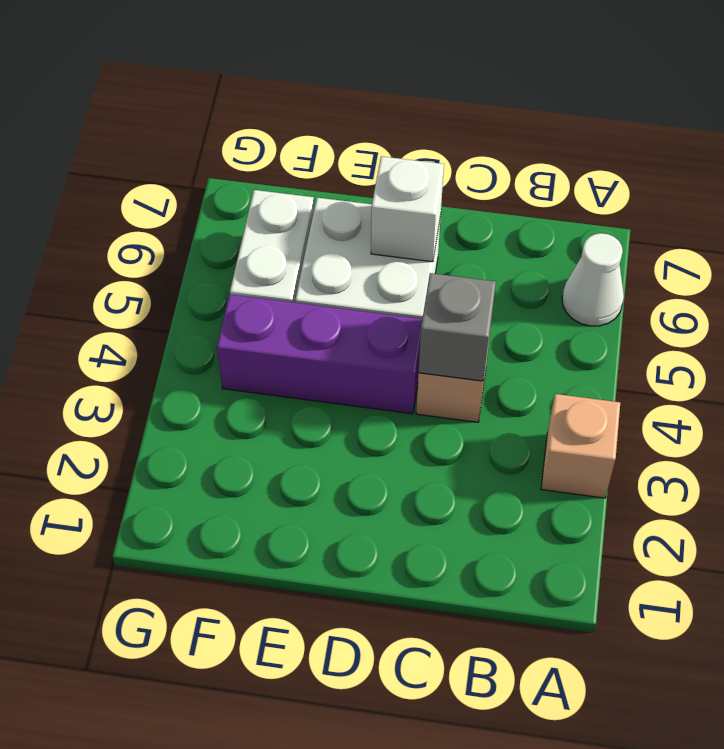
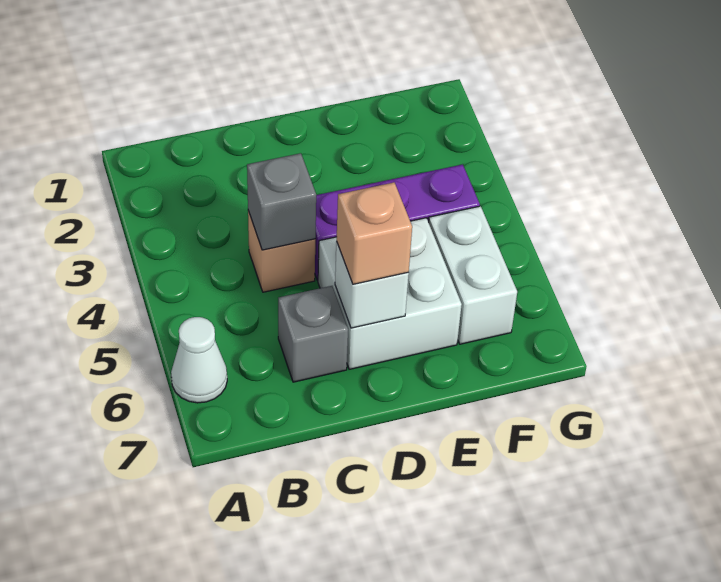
tan 1x1 brick [541,394,620,498] -> tan 1x1 brick moved to [337,182,412,284]
none -> grey 1x1 brick [278,286,348,382]

